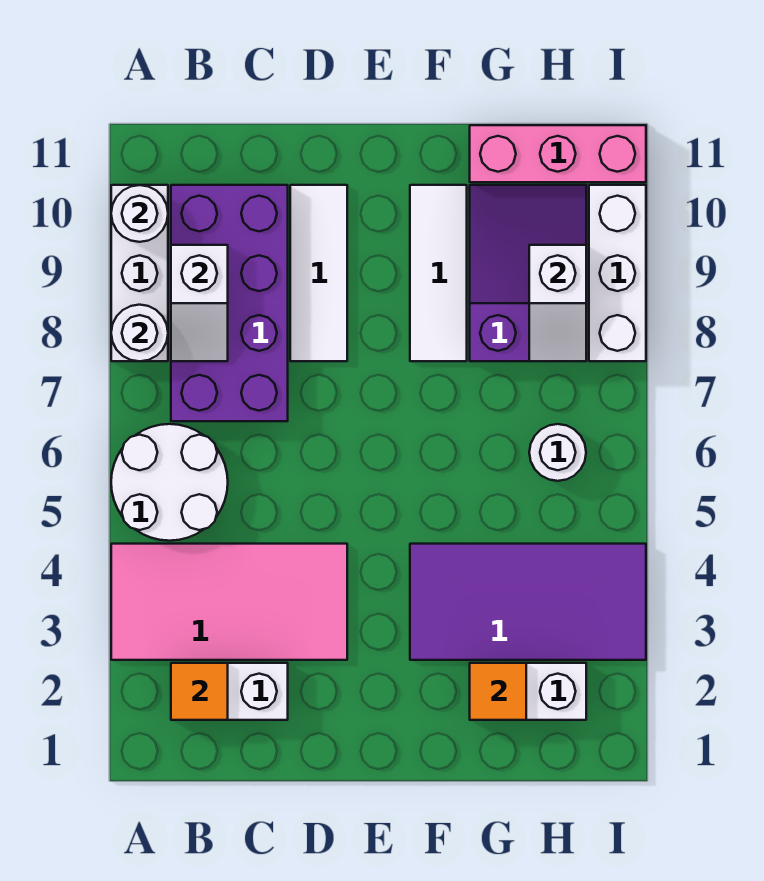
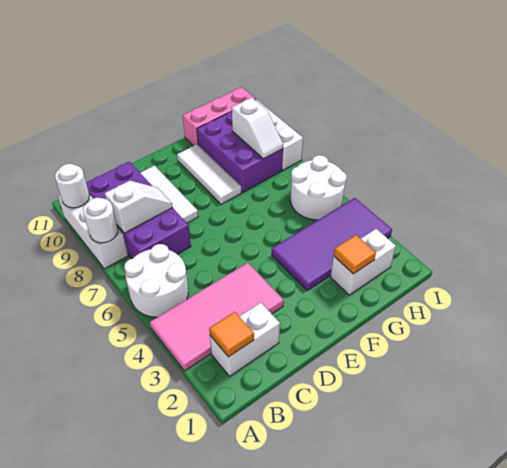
white 1x2 slope [171,245,228,361] -> white 1x2 slope turned to [105,181,173,233]
purple 2x3 slope [470,185,586,361] -> purple 2x3 brick [197,111,283,193]
white 1x1 round brick [529,424,586,481] -> white 2x2 round brick [291,155,347,220]

